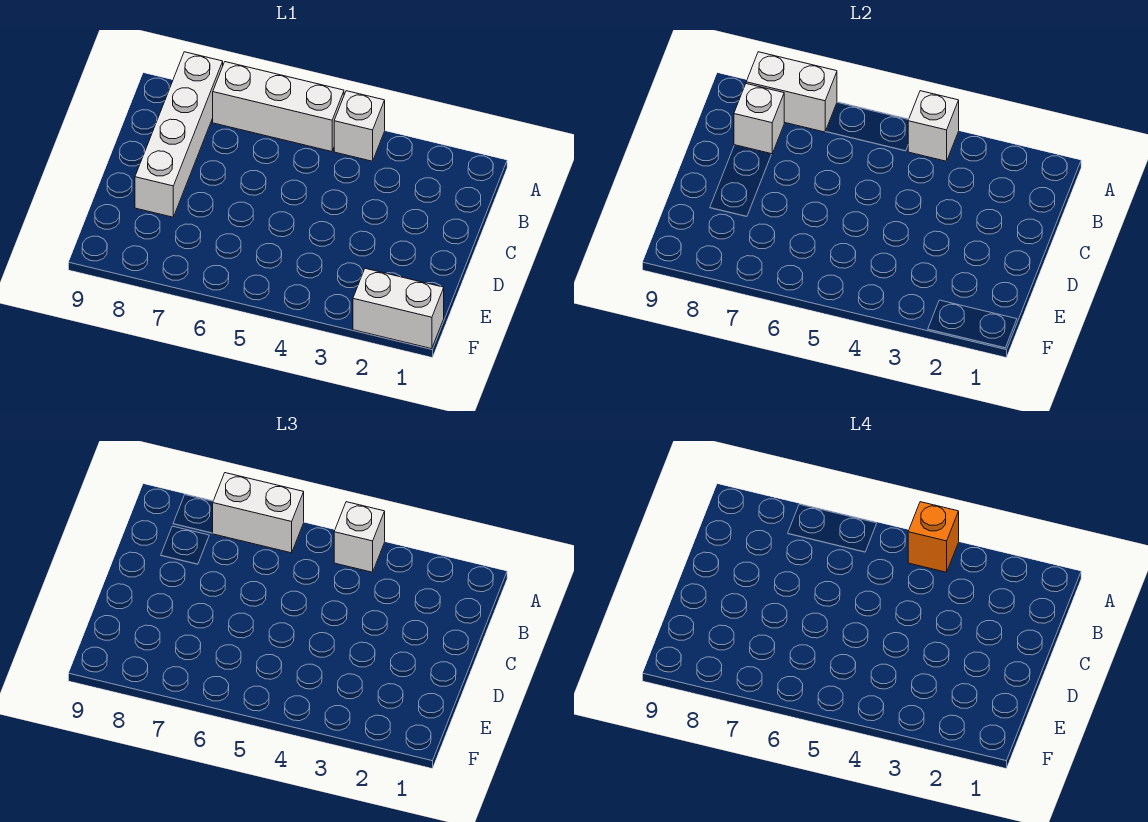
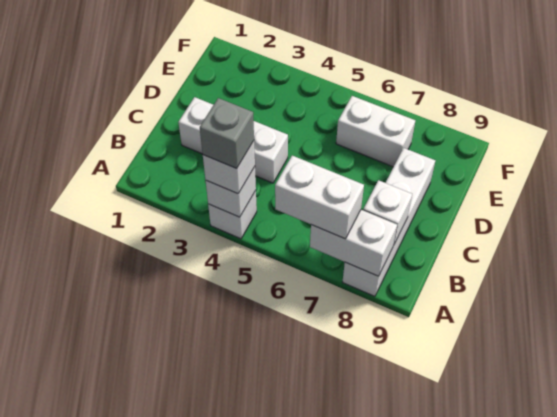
orange 1x1 brick [908,502,959,572] -> grey 1x1 brick [200,98,254,168]
white 1x3 brick [213,62,344,152] -> white 1x3 brick moved to [178,97,288,183]
white 1x2 brick [353,268,444,349] -> white 1x2 brick moved to [336,96,415,167]

